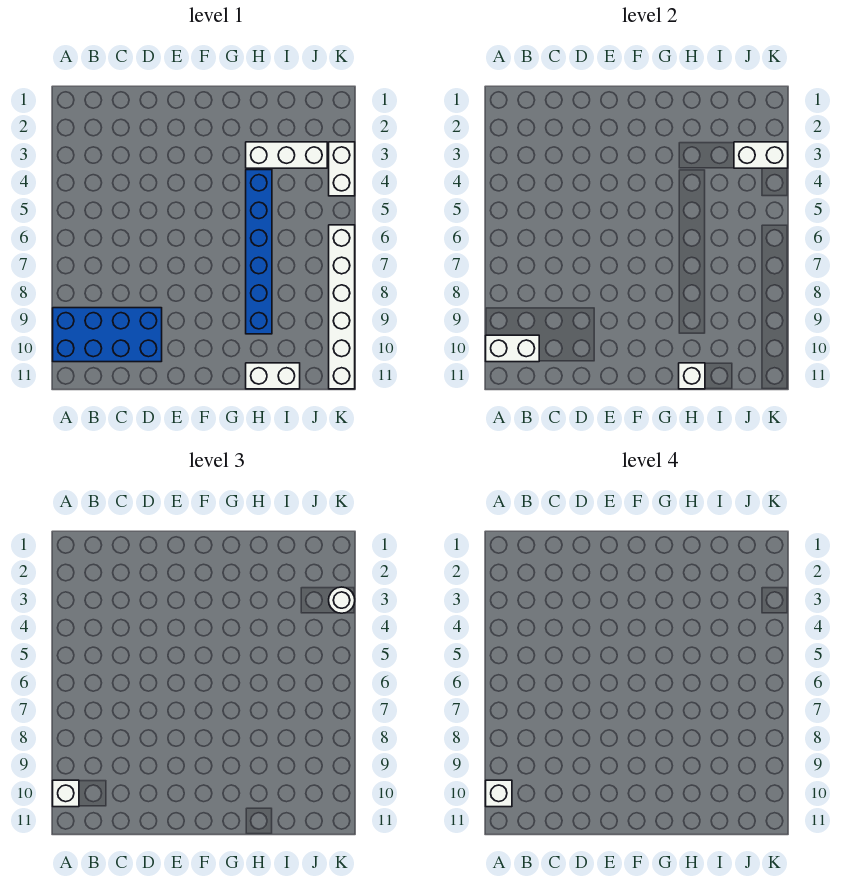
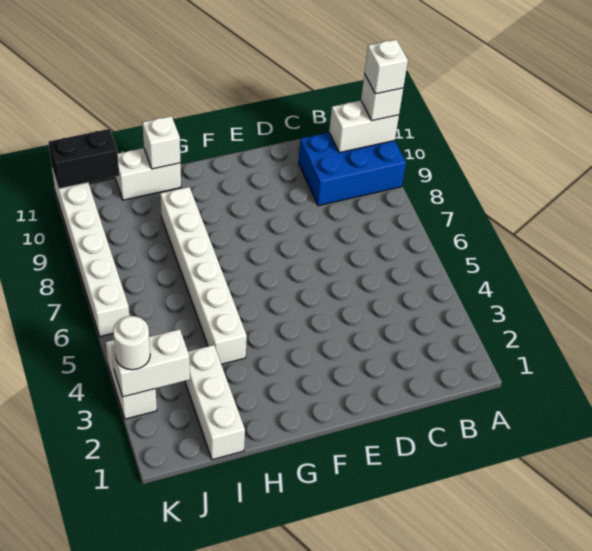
blue 2x4 brick [53,308,162,362] -> blue 2x3 brick [299,133,406,206]
white 1x3 brick [246,142,327,168] -> white 1x3 brick turned to [185,345,245,460]
blue 1x6 brick [246,170,272,334] -> white 1x6 brick [160,187,247,364]
none -> black 1x2 brick [48,129,119,189]

